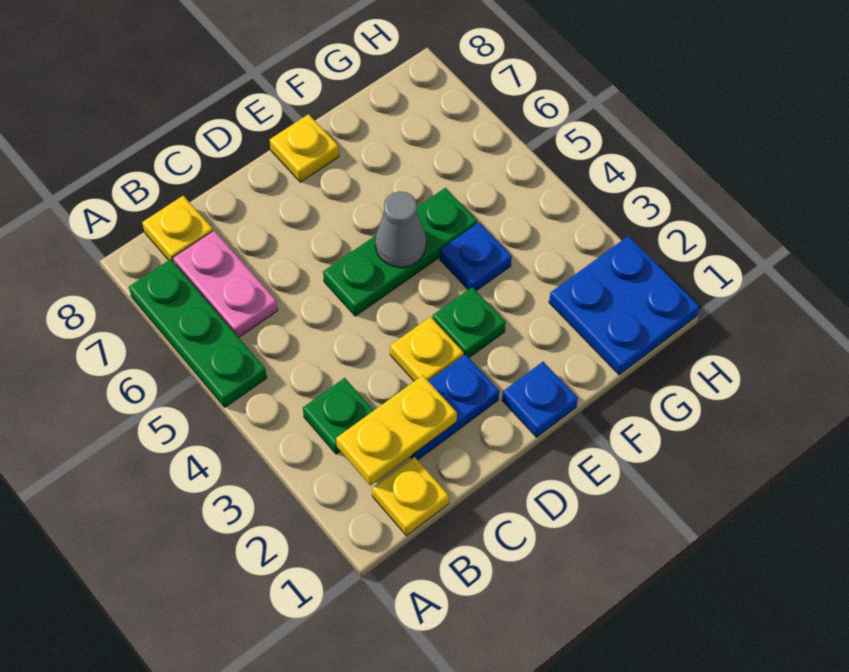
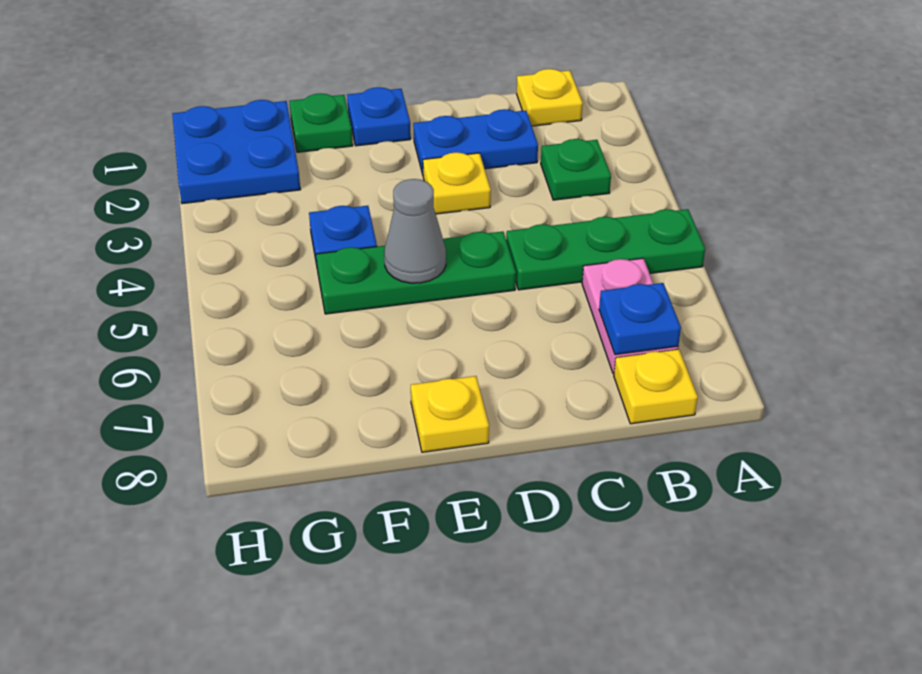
green 1x3 plate [129,259,267,407] -> green 1x3 plate turned to [506,209,705,290]
yellow 1x2 plate [336,375,457,485] -> none
none -> blue 1x1 plate [599,283,681,355]
green 1x1 plate [433,287,506,357] -> green 1x1 plate moved to [289,93,353,152]

